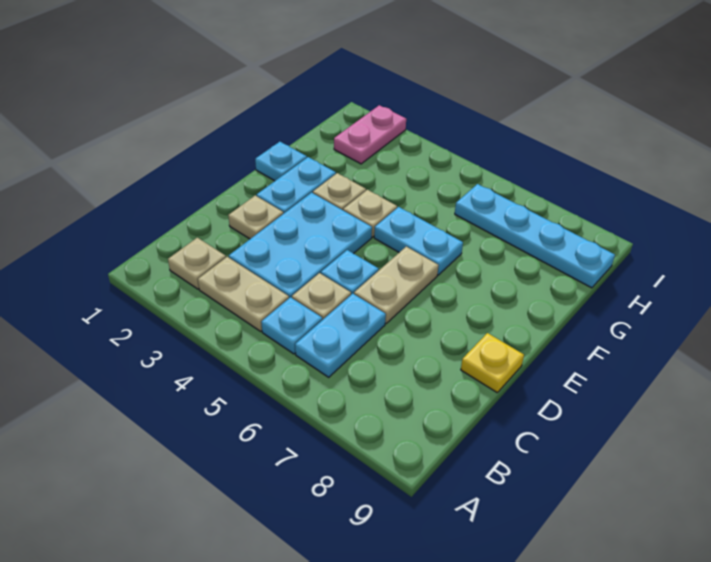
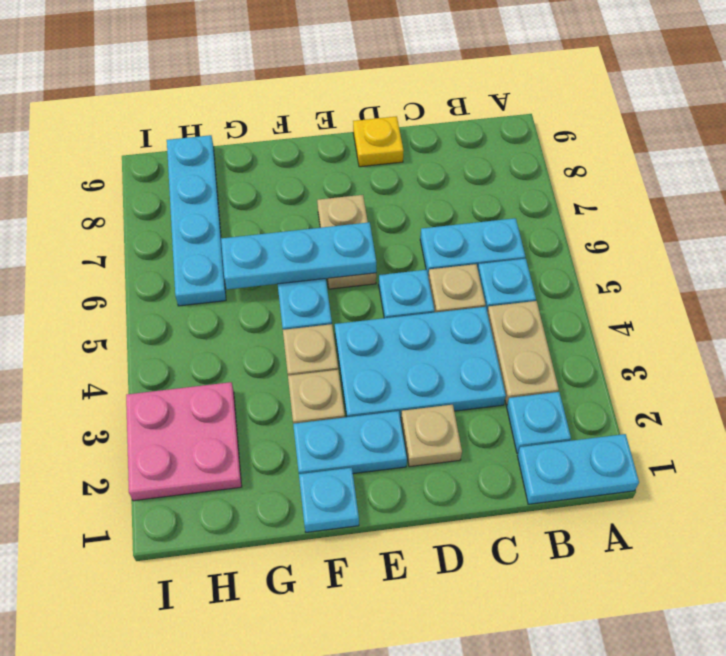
none -> cyan 1x2 plate [517,434,639,504]
tan 1x1 plate [168,238,226,289] -> cyan 1x1 plate [507,392,571,453]
tan 1x2 plate [354,247,439,323] -> tan 1x2 plate turned to [317,195,376,289]
none -> cyan 1x3 plate [221,222,376,289]
pink 1x2 plate [334,105,406,164] -> pink 2x2 plate [126,382,242,501]

